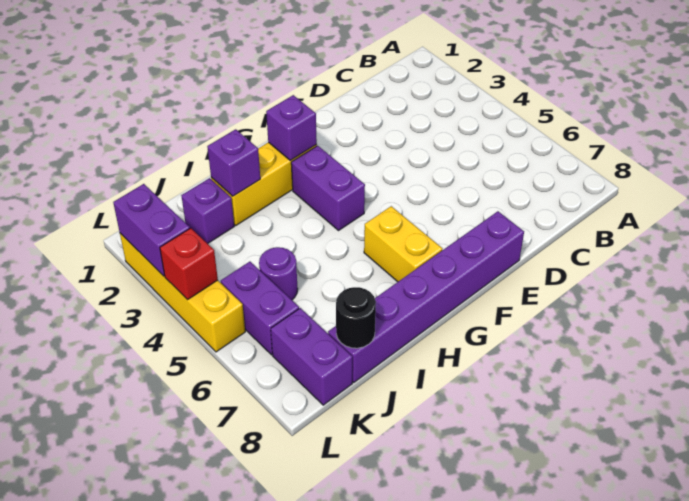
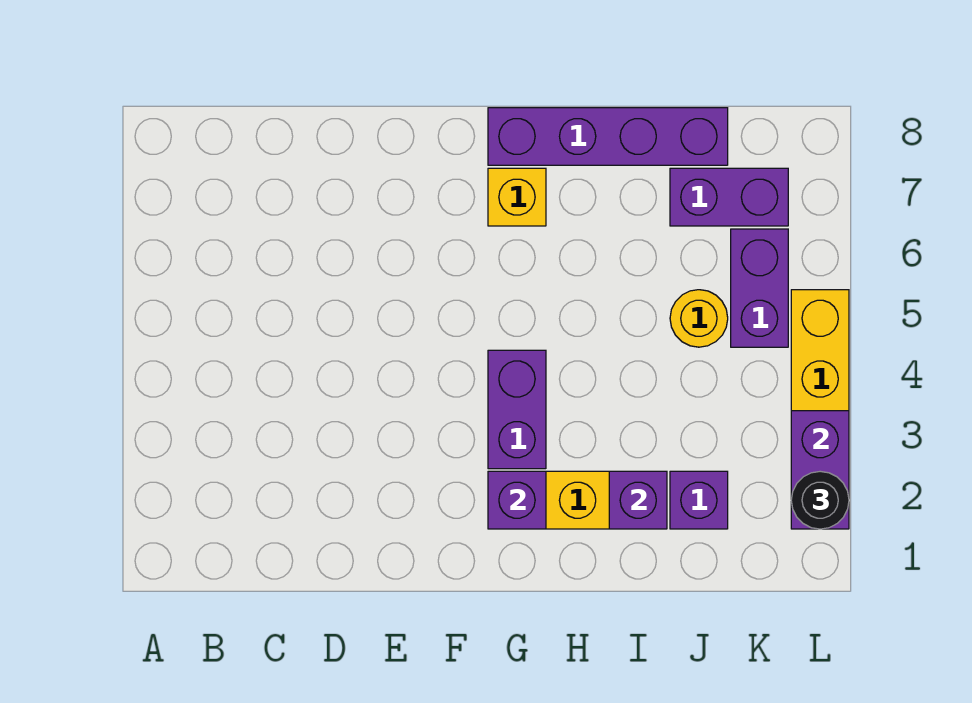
purple 1x6 brick [328,211,524,382] -> purple 1x4 brick [488,108,728,165]
yellow 1x2 brick [364,206,442,282] -> yellow 1x1 brick [488,168,546,226]
purple 1x1 round brick [259,247,298,300] -> yellow 1x1 round brick [670,290,728,347]
black 1x1 round brick [336,287,376,348] -> black 1x1 round brick moved to [791,471,849,529]
purple 1x2 brick [271,308,352,405] -> purple 1x2 brick turned to [670,168,788,226]
red 1x1 brick [160,228,218,300] -> none

